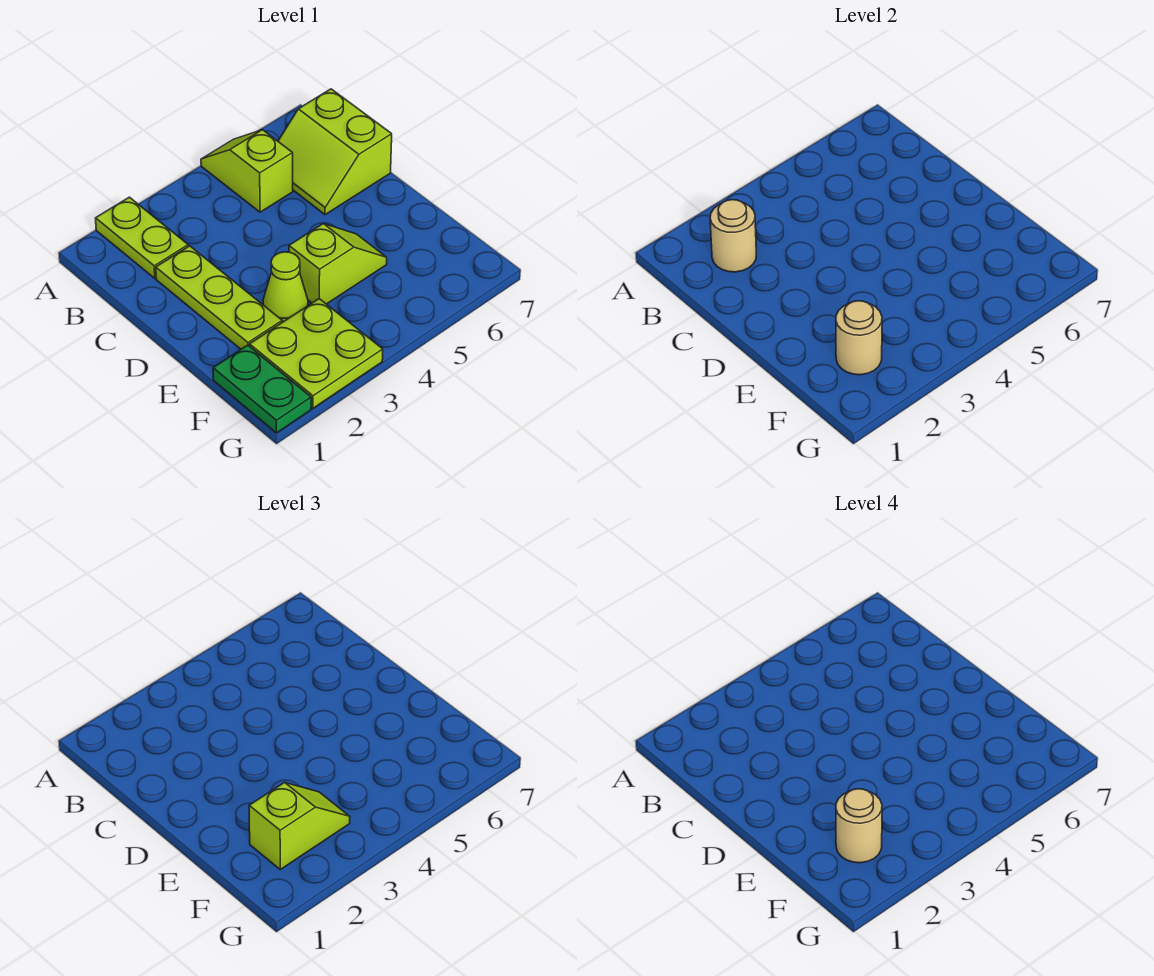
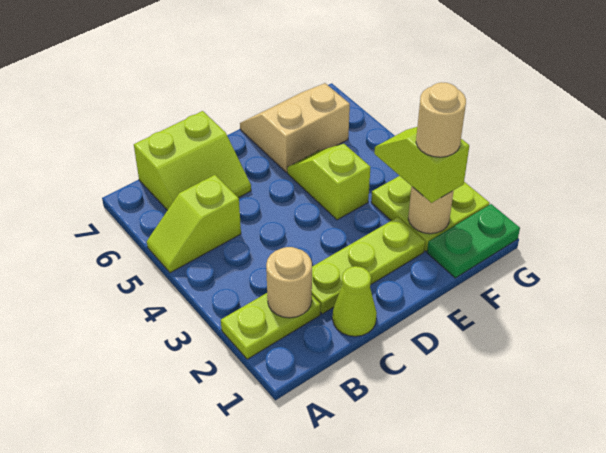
lime 1x1 cone [263,252,308,322] -> lime 1x1 cone moved to [332,266,377,336]
none -> tan 2x2 slope [240,83,350,172]

